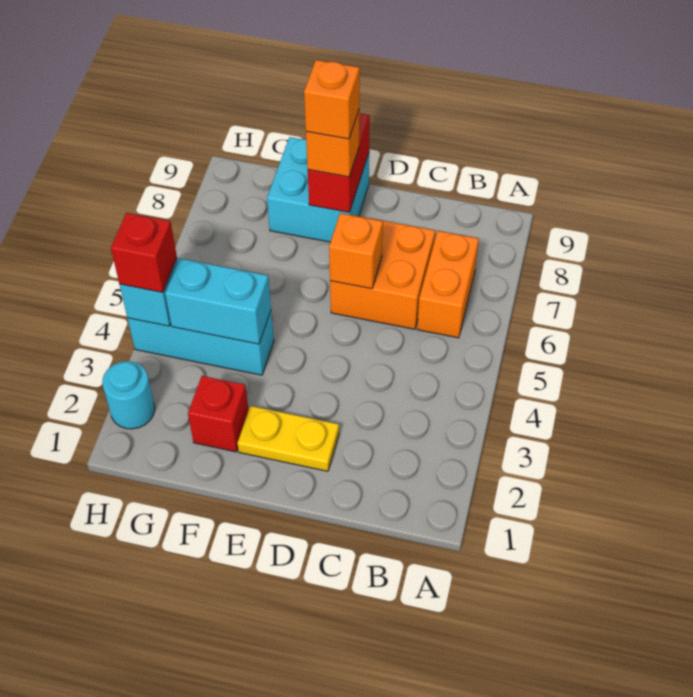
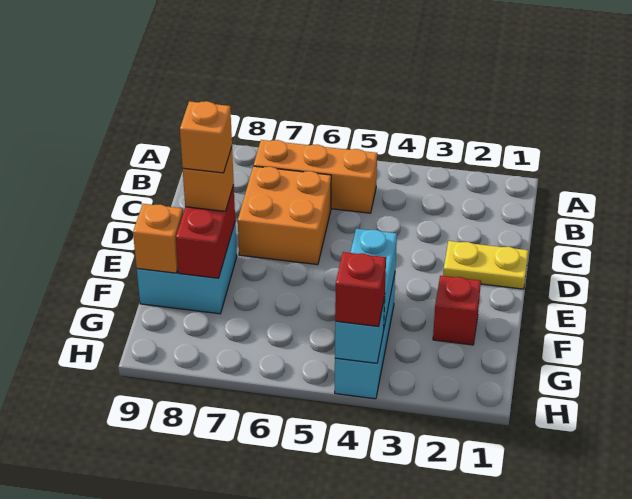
orange 1x2 brick [417,231,479,338] -> orange 1x3 brick [254,140,377,213]
yellow 1x2 plate [237,406,339,471] -> yellow 1x2 plate turned to [443,241,529,289]
orange 1x1 brick [329,213,383,289] -> orange 1x1 brick moved to [133,204,183,273]
red 1x2 brick [308,113,370,212] -> red 1x2 brick turned to [176,185,235,278]
cyan 1x1 round brick [102,361,155,429] -> none

